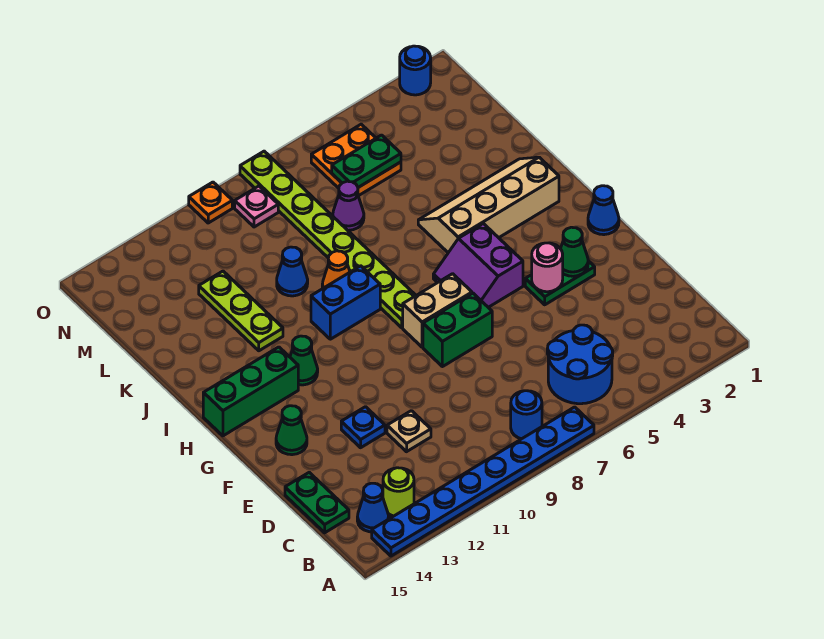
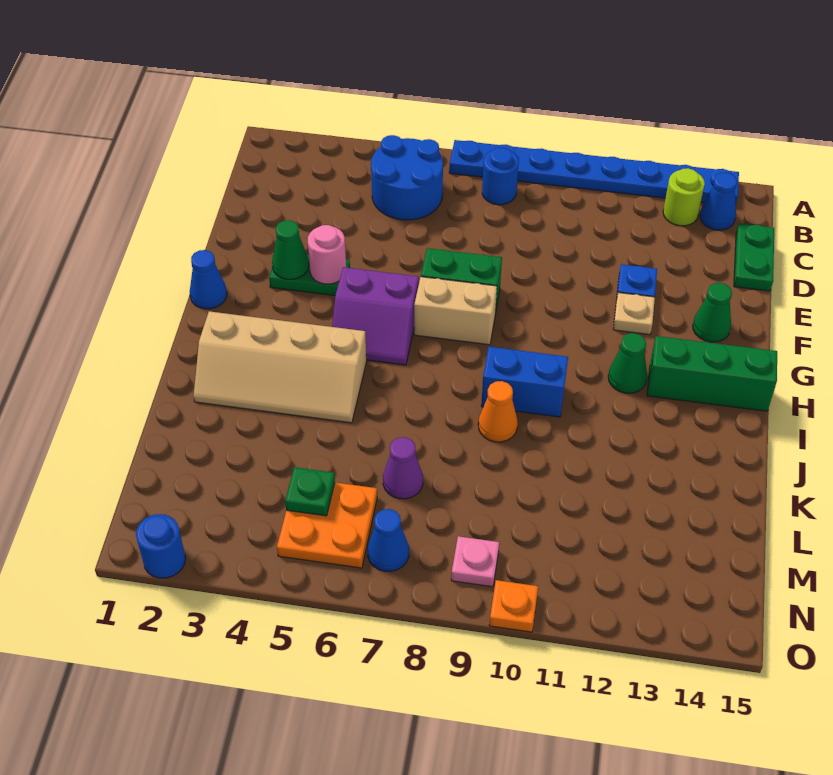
tan 1x1 plate [387,411,431,452] -> tan 1x1 plate moved to [613,293,655,334]
purple 2x2 slope [433,223,523,307] -> purple 2x2 slope turned to [332,267,419,365]
lime 1x8 plate [240,151,416,328] -> none
lime 1x3 plate [199,271,283,351] -> none
blue 1x1 cone [277,247,308,296] -> blue 1x1 cone moved to [368,509,409,571]
green 1x2 plate [332,135,401,187] -> green 1x1 plate [285,467,335,516]

